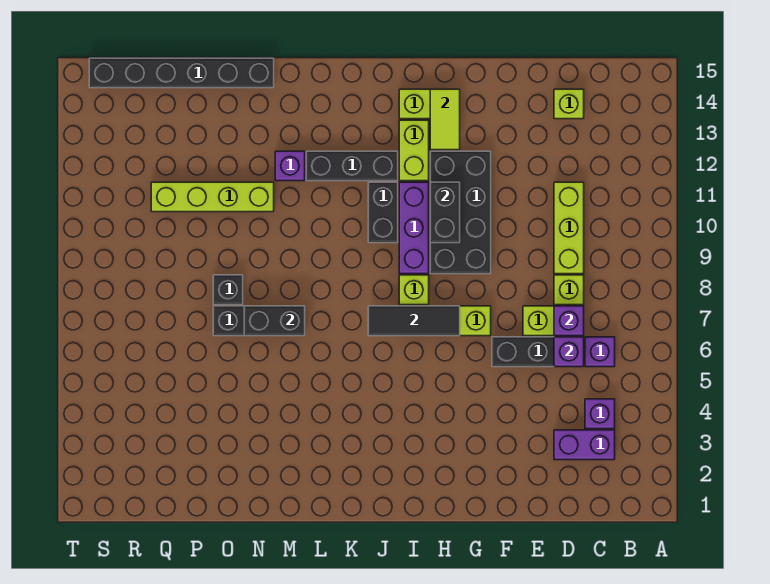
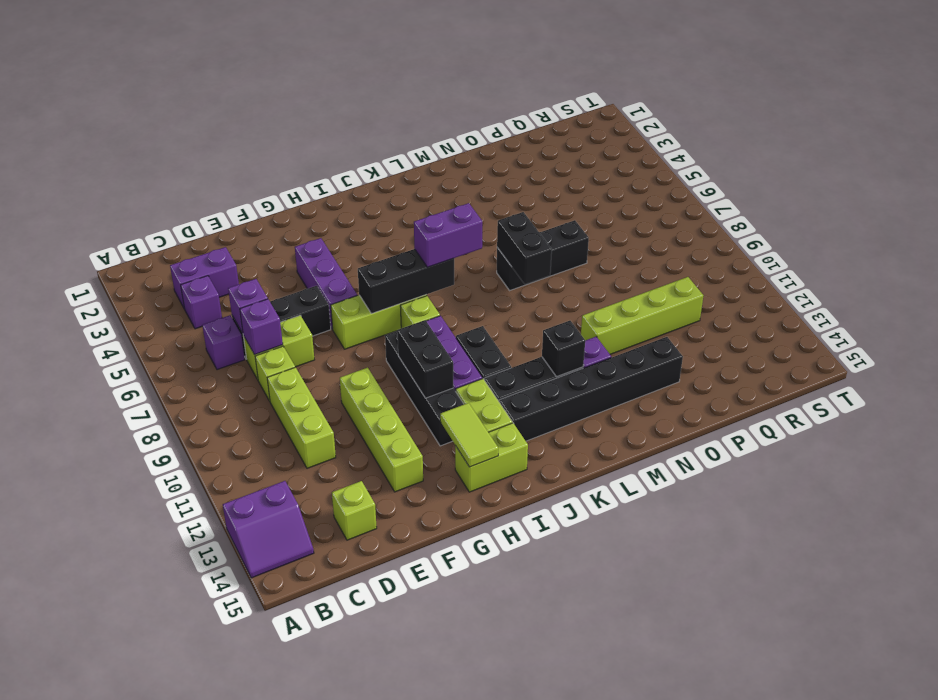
none -> purple 2x2 slope [223,481,314,578]
none -> lime 1x4 brick [340,368,423,492]
none -> purple 1x3 brick [295,238,357,329]
black 2x4 brick [430,151,491,274] -> black 1x4 brick [385,331,464,446]
black 1x3 tile [368,306,460,336] -> black 1x3 brick [358,249,454,314]
none -> purple 1x2 brick [414,203,482,267]
black 1x2 brick [244,306,305,336] -> black 1x2 brick turned to [497,212,552,284]
black 1x6 brick [89,58,274,88] -> black 1x6 brick moved to [499,337,683,441]
black 1x1 brick [213,275,243,305] -> black 1x1 brick moved to [542,321,585,377]

